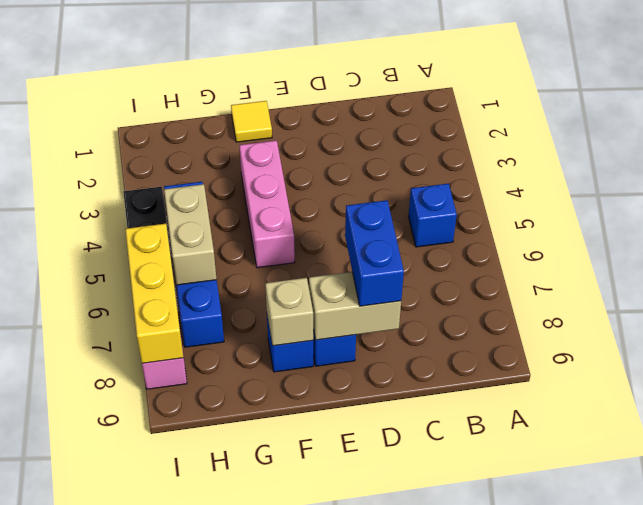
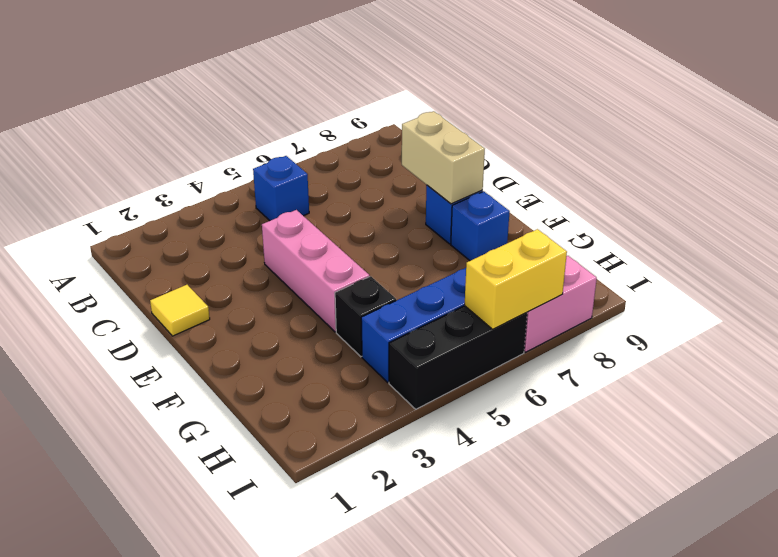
blue 1x2 brick [345,200,404,306] -> none
yellow 1x1 tile [231,101,272,142] -> yellow 1x1 tile moved to [150,285,210,336]
pink 1x3 brick [239,140,295,268] -> pink 1x3 brick turned to [262,210,370,332]
tan 1x1 brick [265,278,313,346] -> none
none -> black 1x1 brick [335,276,396,357]
tan 1x2 brick [164,184,217,285] -> none
yellow 1x3 brick [125,224,183,363] -> yellow 1x2 brick [465,229,567,329]

